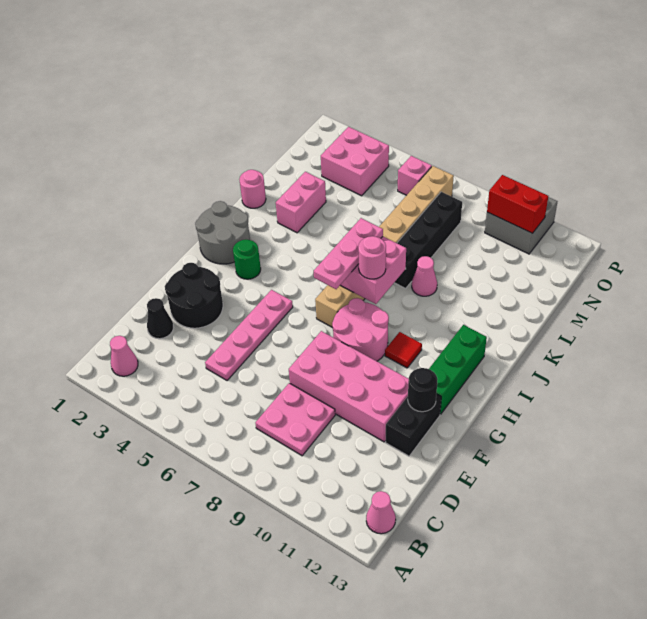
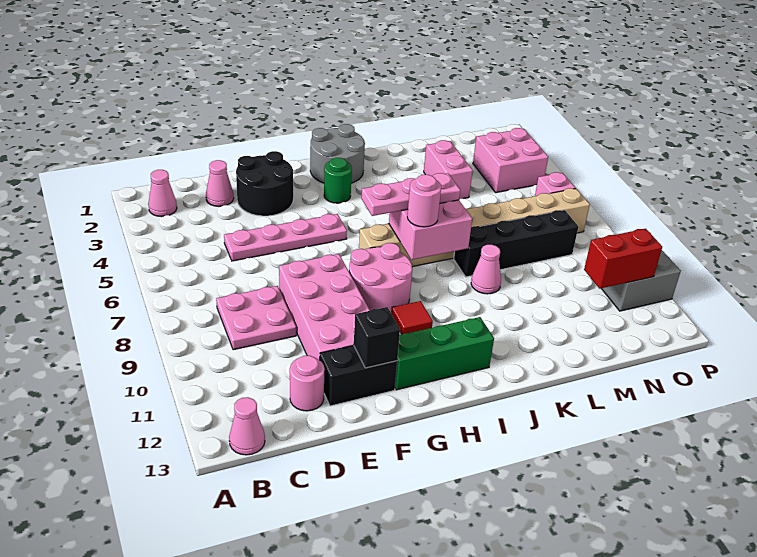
black 1x1 cone [147,298,174,339] -> pink 1x1 cone [206,160,234,206]
black 1x1 round brick [408,368,438,412] -> black 1x1 brick [354,307,400,368]
pink 1x1 round brick [239,170,266,208] -> pink 1x1 round brick moved to [290,356,325,411]
pink 1x2 brick [276,172,326,233] -> pink 1x2 brick turned to [424,140,473,199]
red 1x2 brick [487,175,548,233] -> red 1x2 brick turned to [584,229,662,289]

